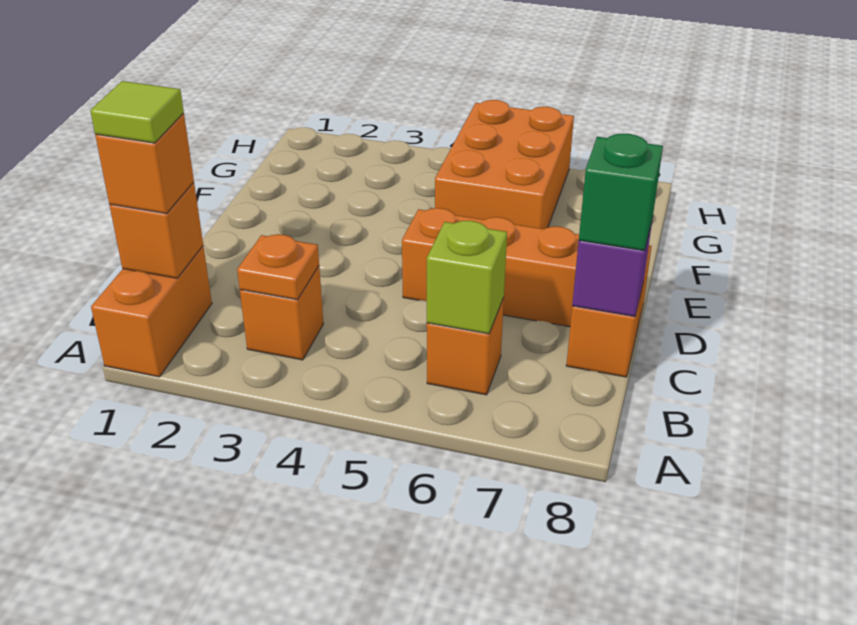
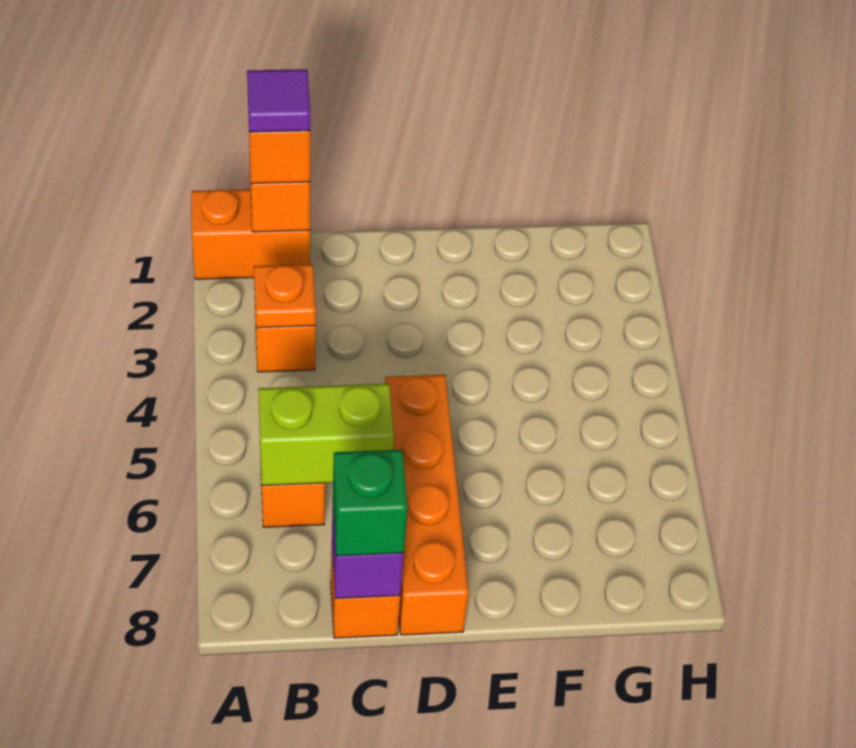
lime 1x1 tile [90,81,184,143] -> purple 1x1 tile [247,69,310,132]
lime 1x1 brick [427,221,507,334] -> lime 1x2 brick [258,384,394,485]
orange 2x3 brick [435,100,574,229] -> none

